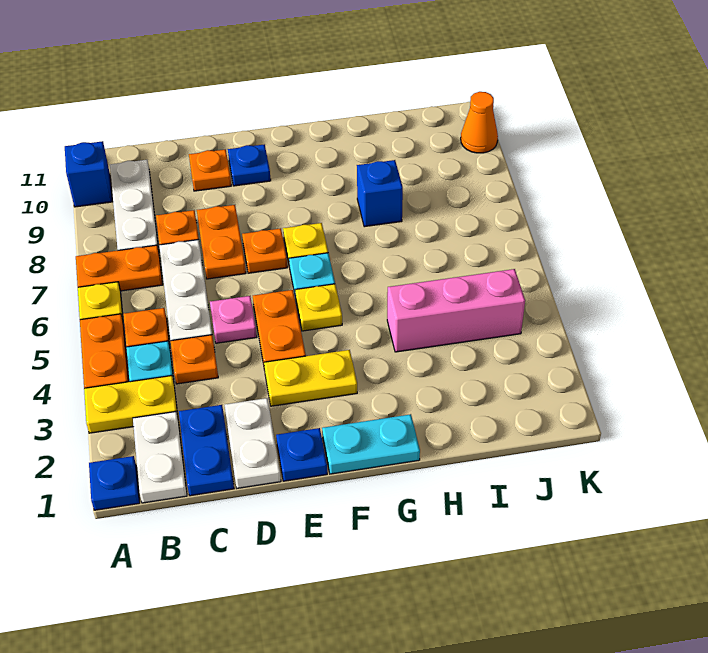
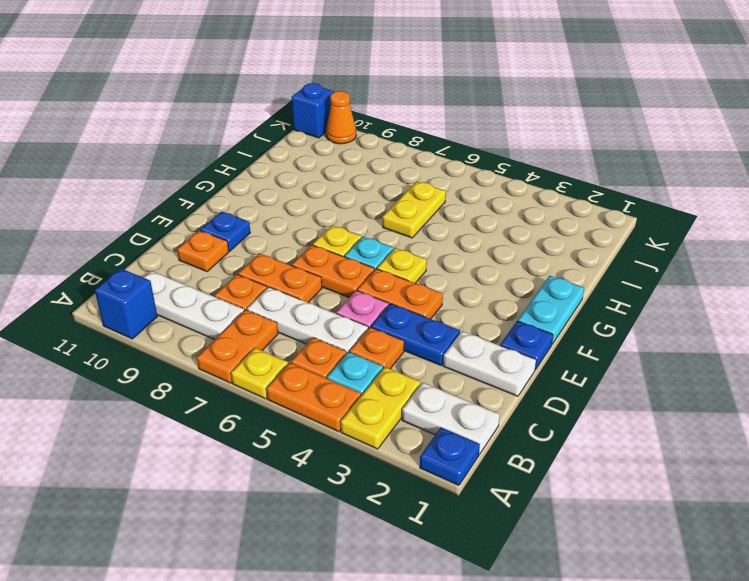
blue 1x2 plate [179,405,234,496] -> blue 1x2 plate moved to [371,304,460,365]
yellow 1x2 plate [264,350,357,406] -> yellow 1x2 plate moved to [383,182,446,238]
orange 1x1 plate [242,228,287,273] -> orange 1x2 plate [292,245,375,298]
pink 1x3 brick [387,269,525,352] -> none
blue 1x1 brick [357,160,403,227] -> blue 1x1 brick moved to [292,83,334,138]

